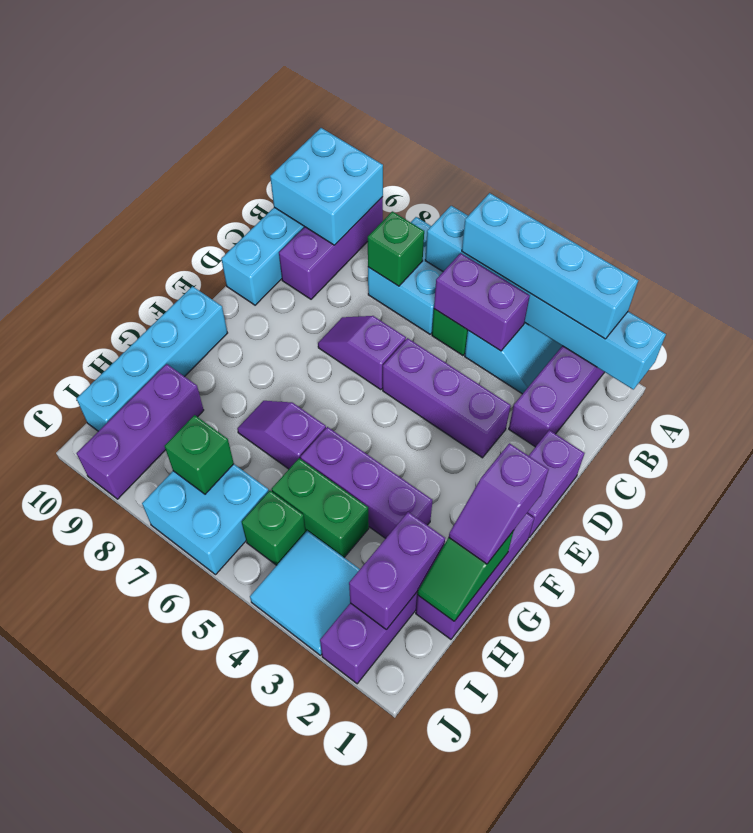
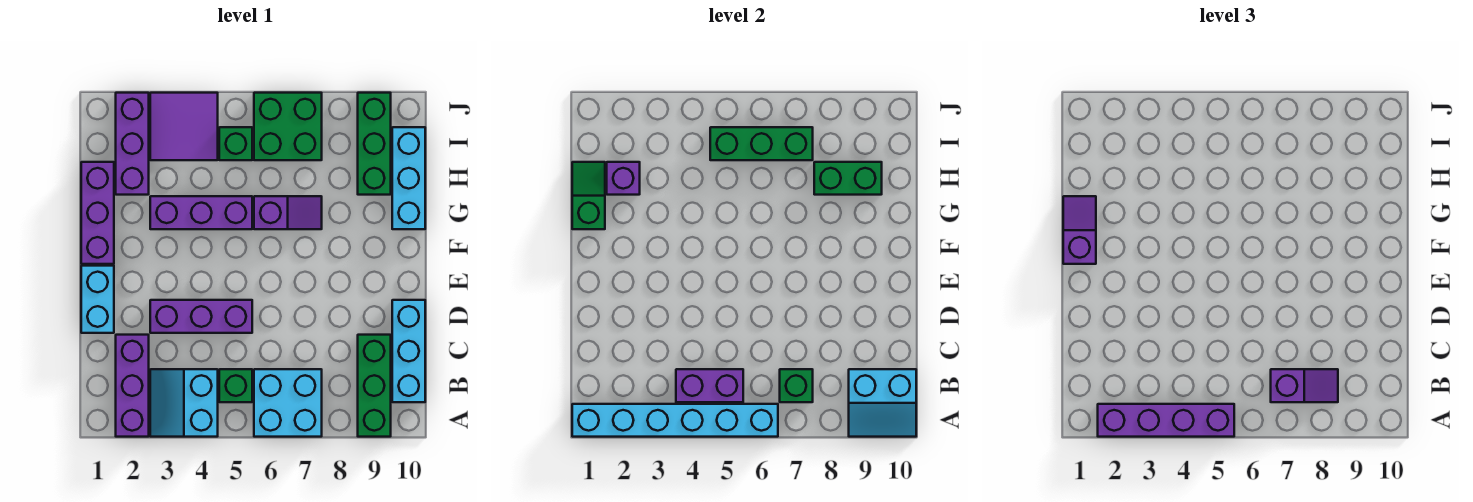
cyan 1x4 brick [462,193,638,339] -> purple 1x4 brick [1098,404,1234,437]
purple 1x3 brick [279,197,383,299] -> green 1x3 brick [358,335,391,437]
cyan 2x2 brick [270,128,383,245] -> cyan 2x2 slope [849,369,916,437]
purple 1x2 brick [527,430,584,537] -> cyan 1x2 brick [81,266,114,333]
purple 1x2 slope [318,316,406,390] -> purple 1x2 slope moved to [1271,369,1338,402]
cyan 1x4 brick [76,286,227,431] -> cyan 1x3 brick [392,127,425,229]
purple 1x2 brick [349,512,445,630] -> purple 1x1 brick [607,162,640,195]
green 1x2 brick [272,458,369,557] -> green 1x2 brick moved to [814,162,882,195]
purple 1x3 brick [77,364,204,499] -> green 1x3 brick [358,93,391,195]
cyan 2x2 tile [250,531,360,655] -> purple 2x2 tile [150,93,218,160]
cyan 2x2 brick [142,464,269,575] -> green 2x2 brick [254,93,322,160]
green 1x1 brick [165,415,234,494] -> green 1x3 brick [710,127,813,160]

